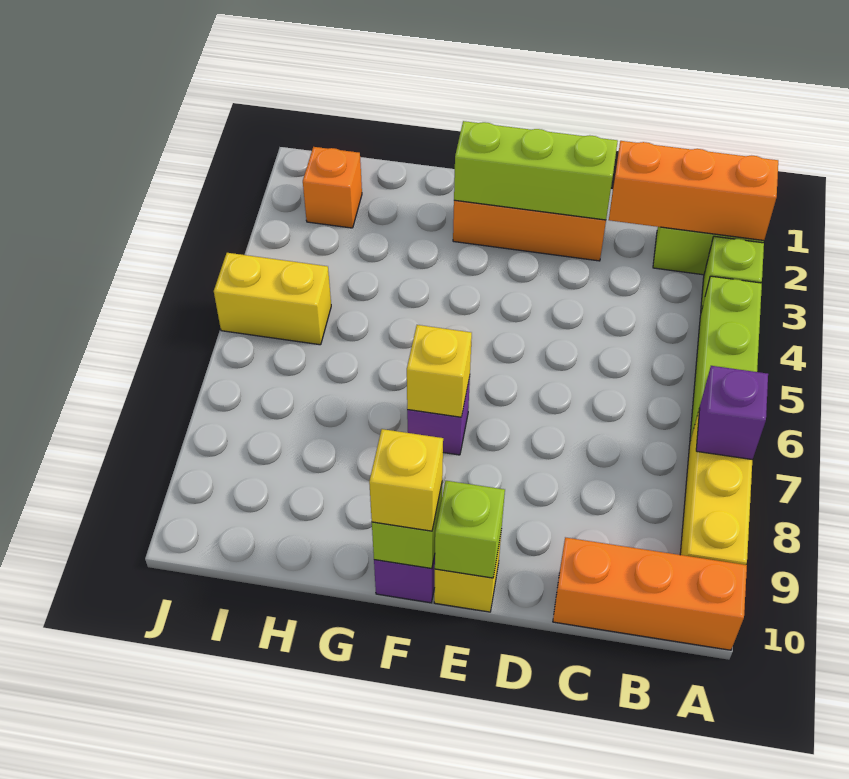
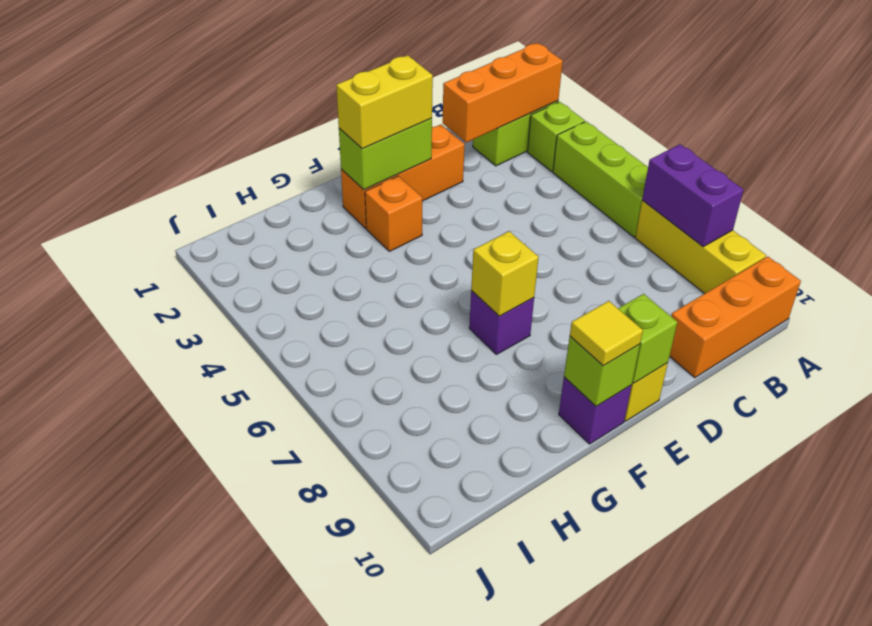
purple 1x1 brick [696,366,768,460] -> purple 1x2 brick [642,144,743,247]
lime 1x3 brick [454,121,618,220] -> lime 1x2 brick [339,118,432,190]
yellow 1x1 brick [369,429,443,531] -> yellow 1x1 tile [570,301,643,366]
orange 1x1 brick [303,147,362,228] -> orange 1x1 brick moved to [365,176,422,251]
yellow 1x2 brick [214,253,331,345] -> yellow 1x2 brick moved to [336,55,433,149]

